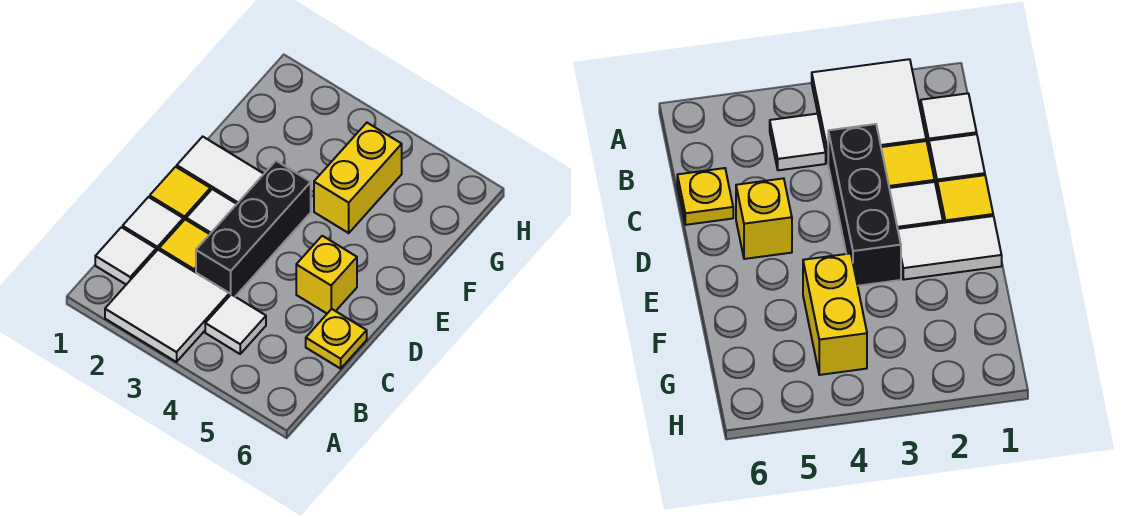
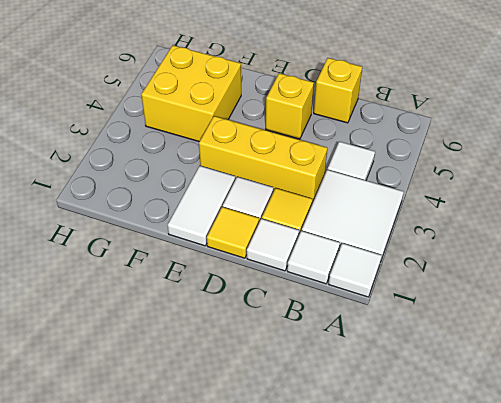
none -> white 1x1 tile [329,243,382,297]
black 1x3 brick [196,161,311,296] -> yellow 1x3 brick [199,116,327,204]
yellow 1x1 plate [306,309,367,369] -> yellow 1x1 brick [314,58,362,123]
yellow 1x2 brick [314,123,402,233] -> yellow 2x2 brick [141,45,241,141]

